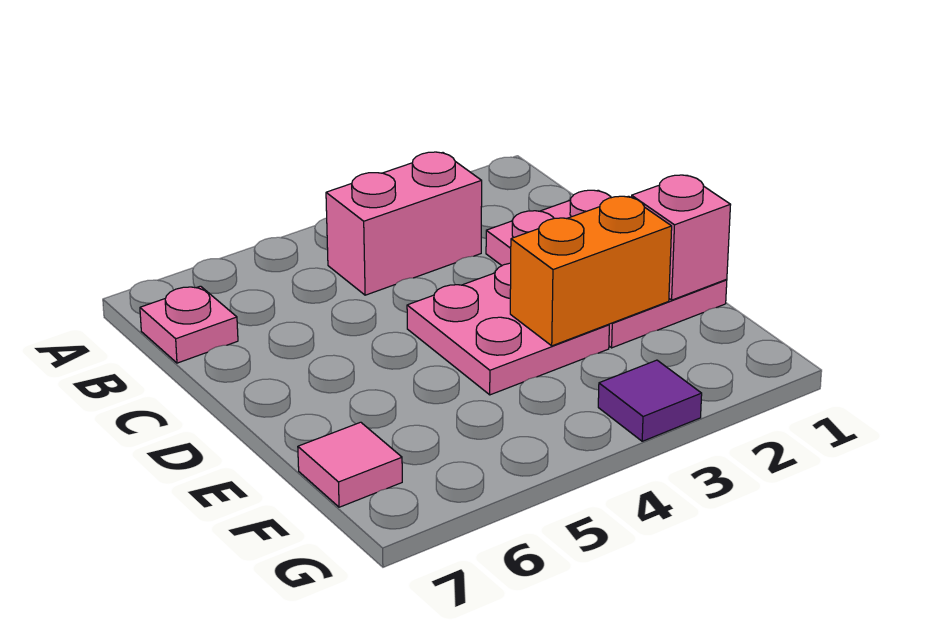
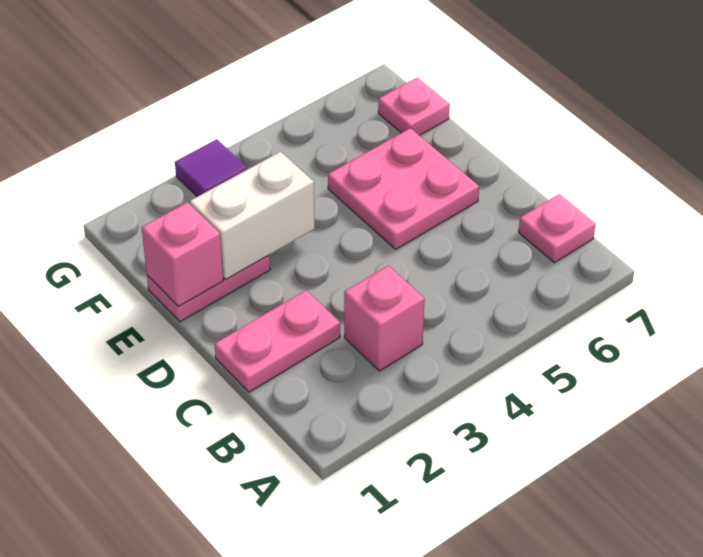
pink 1x2 brick [326,152,482,295] -> pink 1x1 brick [344,265,425,371]
pink 2x2 plate [407,263,609,395] -> pink 2x2 plate moved to [328,128,479,249]
orange 1x2 brick [510,196,672,346] -> white 1x2 brick [190,152,315,279]
pink 1x1 tile [298,422,402,507] -> pink 1x1 plate [378,78,450,135]

